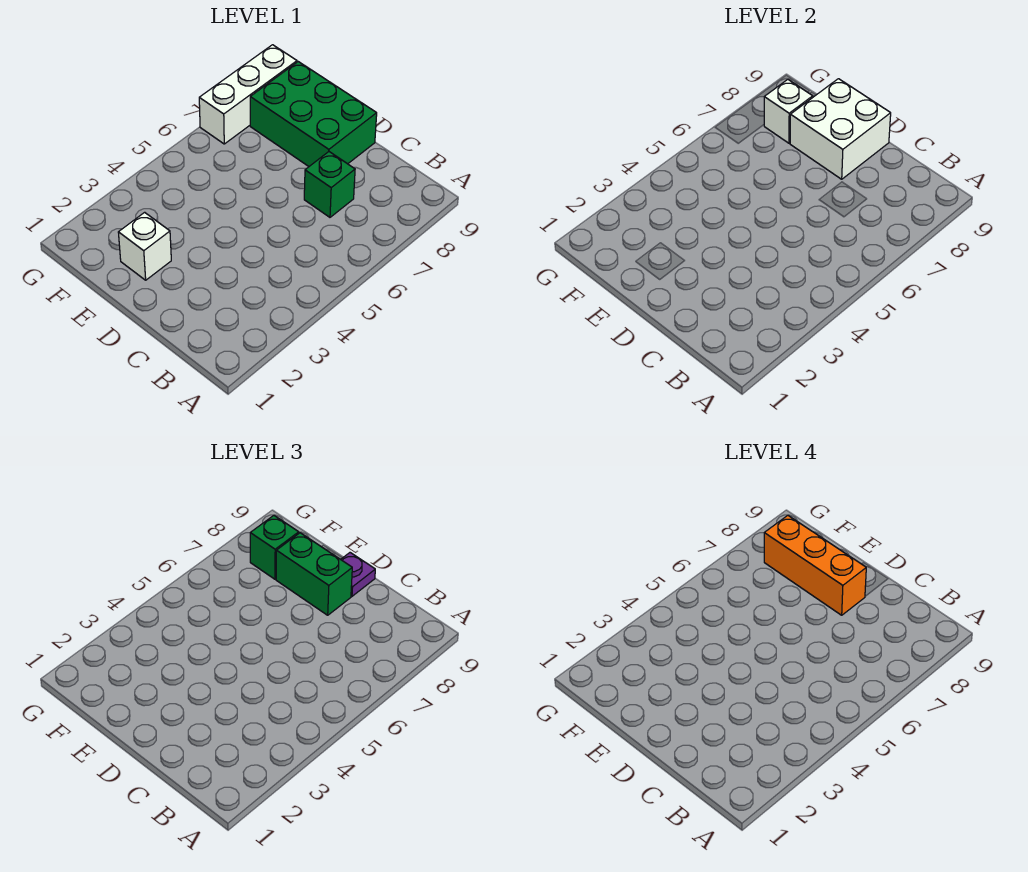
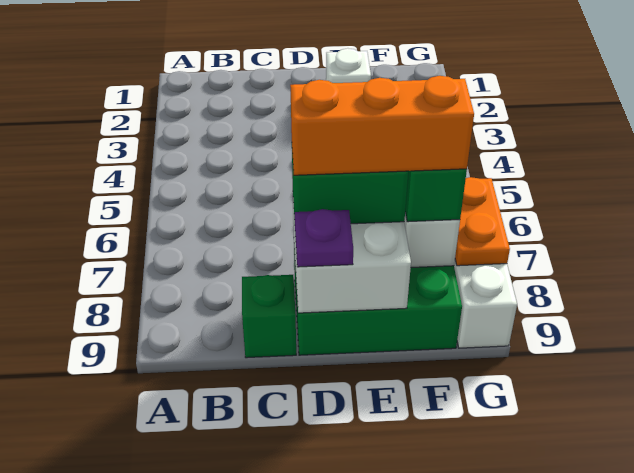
green 1x1 brick [304,152,355,217] -> green 1x1 brick moved to [242,275,296,358]
none -> orange 1x2 plate [455,177,510,266]

